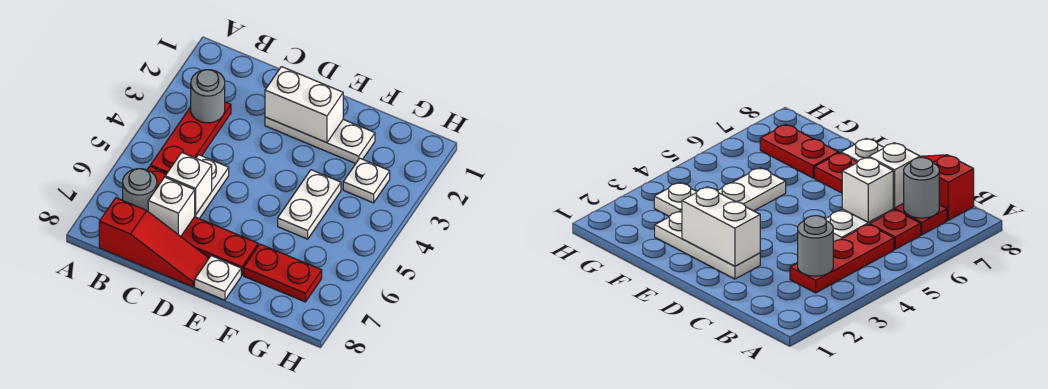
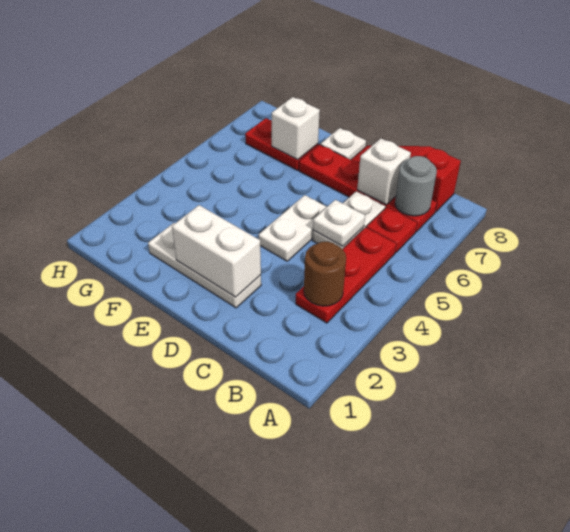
grey 1x1 round brick [191,70,225,123] -> brown 1x1 round brick [304,242,346,306]
white 1x1 brick [165,152,212,215] -> white 1x1 brick moved to [272,97,320,160]
white 1x2 plate [278,170,341,239] -> white 1x2 plate moved to [259,195,326,261]
white 1x1 plate [343,158,390,203] -> white 1x1 plate moved to [313,200,365,246]

